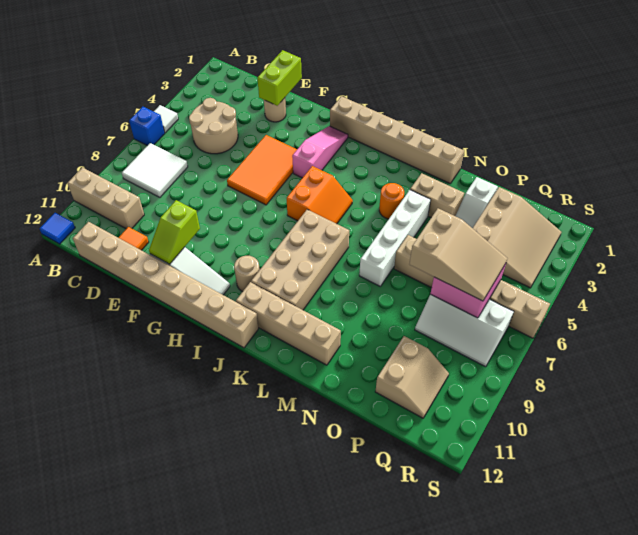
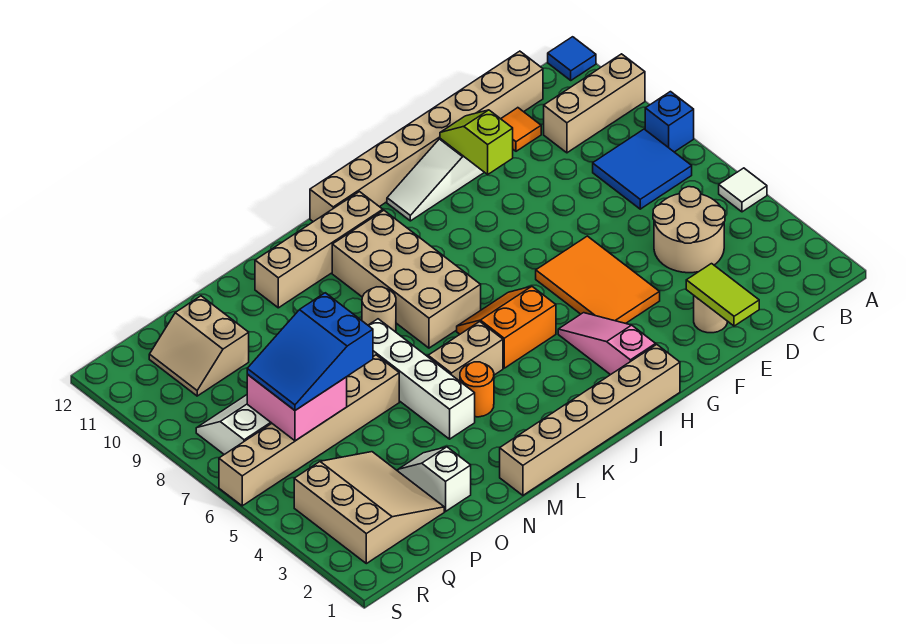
blue 1x1 brick [129,107,165,146] -> blue 1x1 brick moved to [645,92,694,152]
white 2x2 tile [122,143,188,197] -> blue 2x2 tile [593,129,692,209]
lime 1x2 brick [257,50,302,106] -> lime 1x2 tile [686,264,759,326]
pink 1x3 slope [292,126,348,178] -> pink 1x3 slope turned to [558,313,656,375]
orange 2x2 slope [287,166,353,224] -> orange 2x2 slope turned to [457,286,556,368]
tan 1x1 round brick [234,256,260,292] -> tan 1x1 round brick moved to [362,287,396,332]
tan 1x2 brick [410,173,464,217] -> tan 1x2 brick moved to [428,322,503,381]
tan 2x3 slope [409,208,508,301] -> blue 2x3 slope [247,293,373,410]
tan 3x3 slope [473,187,561,288] -> tan 3x3 slope turned to [294,452,444,564]

